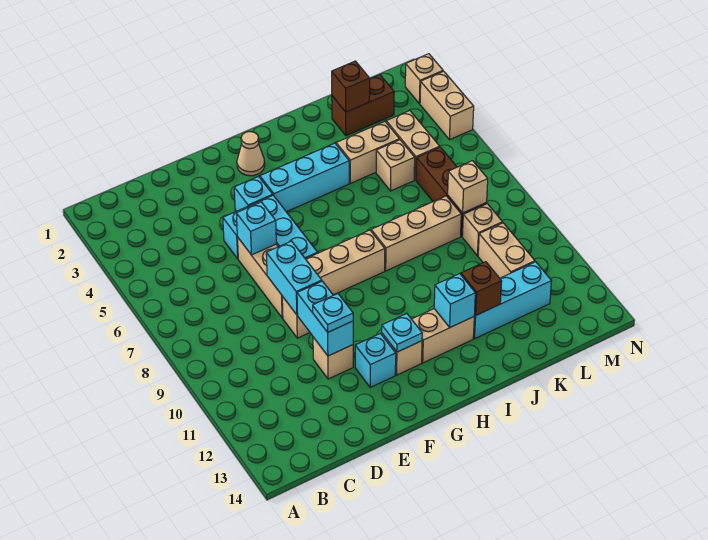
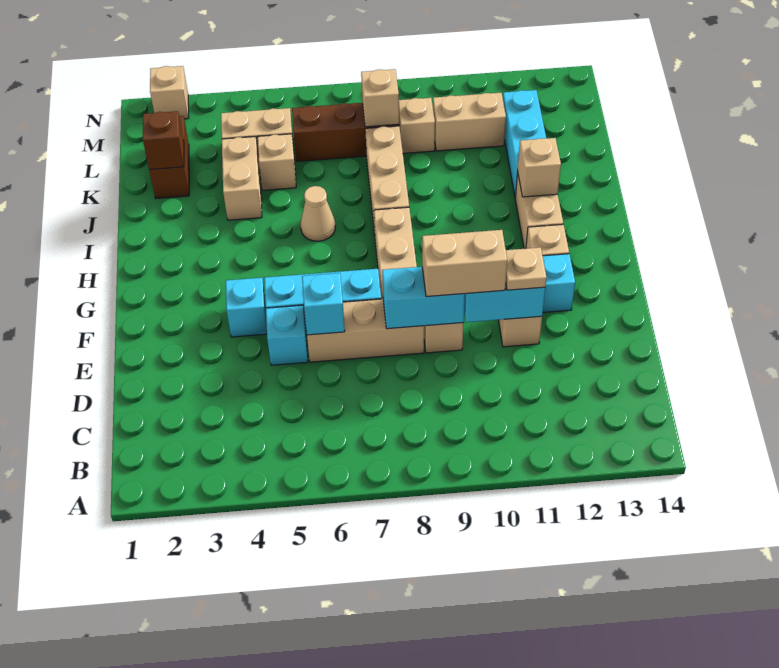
cyan 1x1 plate [313,294,353,332] -> tan 1x1 plate [506,247,546,290]
tan 1x1 cone [237,132,265,176] -> tan 1x1 cone moved to [300,186,335,241]
cyan 1x3 brick [260,143,349,212] -> none
cyan 1x1 plate [382,314,422,352] -> none
cyan 1x1 brick [434,274,475,327] -> tan 1x1 brick [517,138,561,197]
brown 1x1 brick [461,262,502,315] -> none
tan 1x2 brick [420,71,474,140] -> tan 1x2 brick moved to [422,230,507,297]

